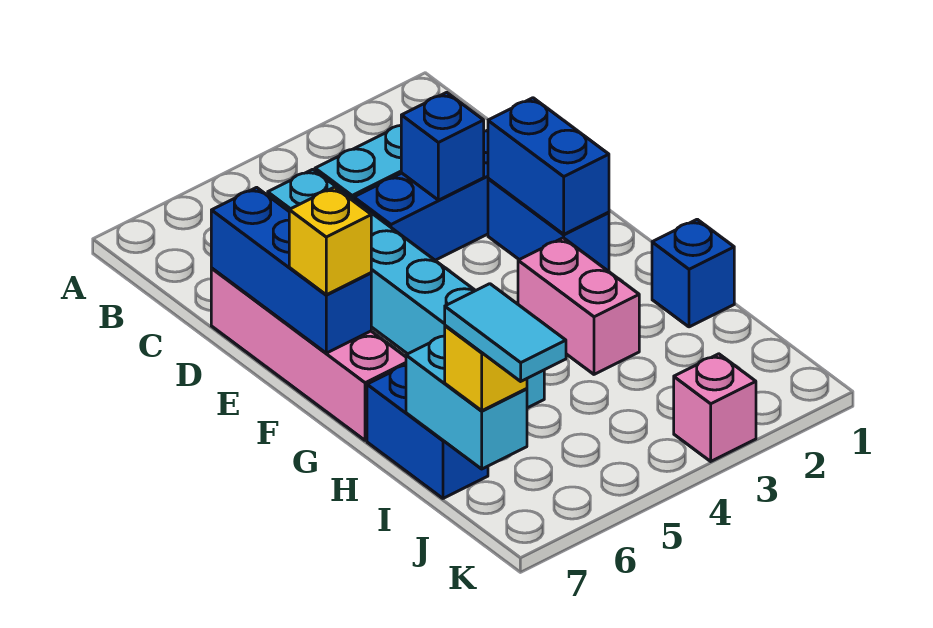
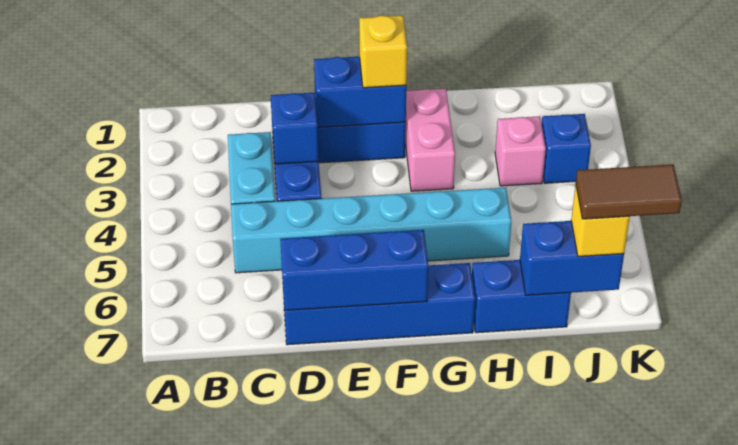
pink 1x4 brick [211,268,406,440] -> blue 1x4 brick [282,263,475,345]
yellow 1x1 brick [289,187,371,295] -> yellow 1x1 brick moved to [359,16,407,88]
pink 1x2 brick [518,238,639,374] -> pink 1x2 brick turned to [405,89,455,191]
blue 1x1 brick [652,219,734,327] -> blue 1x1 brick moved to [542,114,591,183]
cyan 1x2 brick [406,336,527,469] -> blue 1x2 brick [520,221,624,295]
cyan 1x2 tile [445,284,566,381] -> brown 1x2 tile [576,164,682,219]
pink 1x1 brick [674,354,756,461] -> pink 1x1 brick moved to [495,116,546,186]

